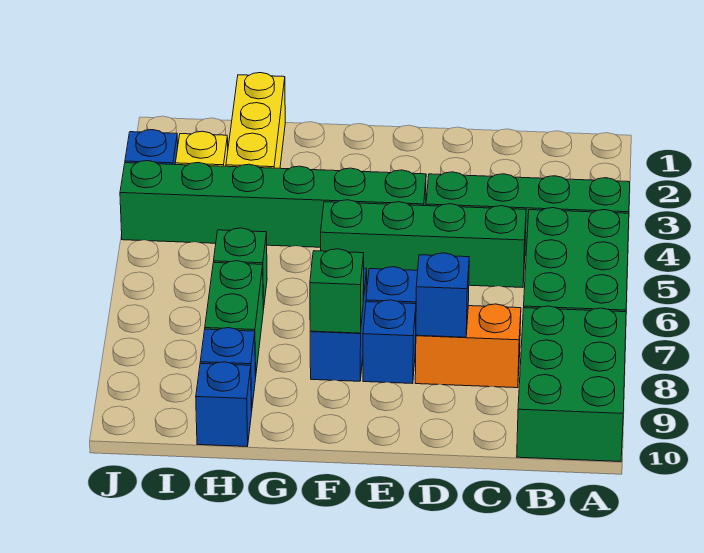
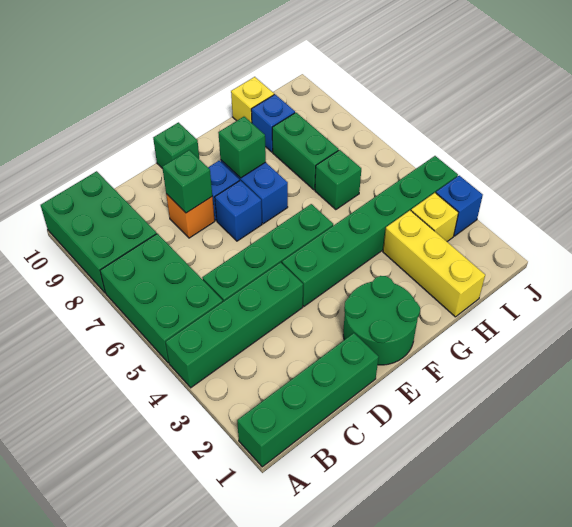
none -> green 1x4 brick [237,333,379,467]
orange 1x2 brick [415,304,521,388] -> orange 1x1 brick [166,194,215,238]
blue 1x1 brick [416,253,469,337] -> green 1x1 brick [162,150,212,213]
none -> green 2x2 round brick [343,276,420,365]
none -> green 1x1 brick [153,122,199,168]
blue 1x1 brick [196,362,252,446] -> yellow 1x1 brick [231,77,274,123]

